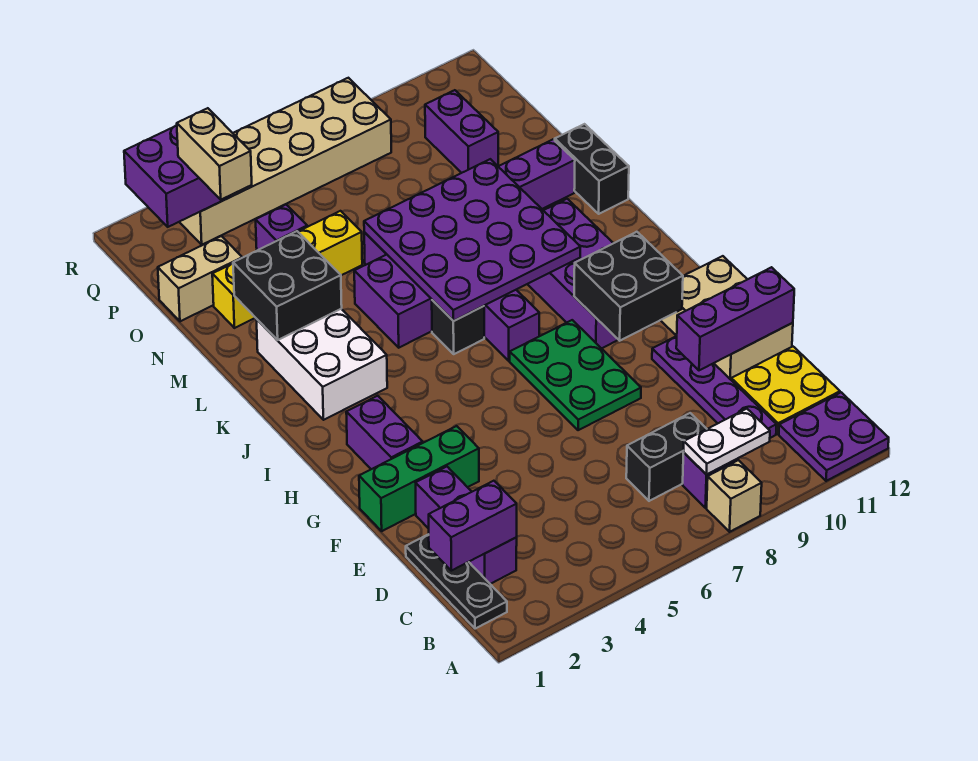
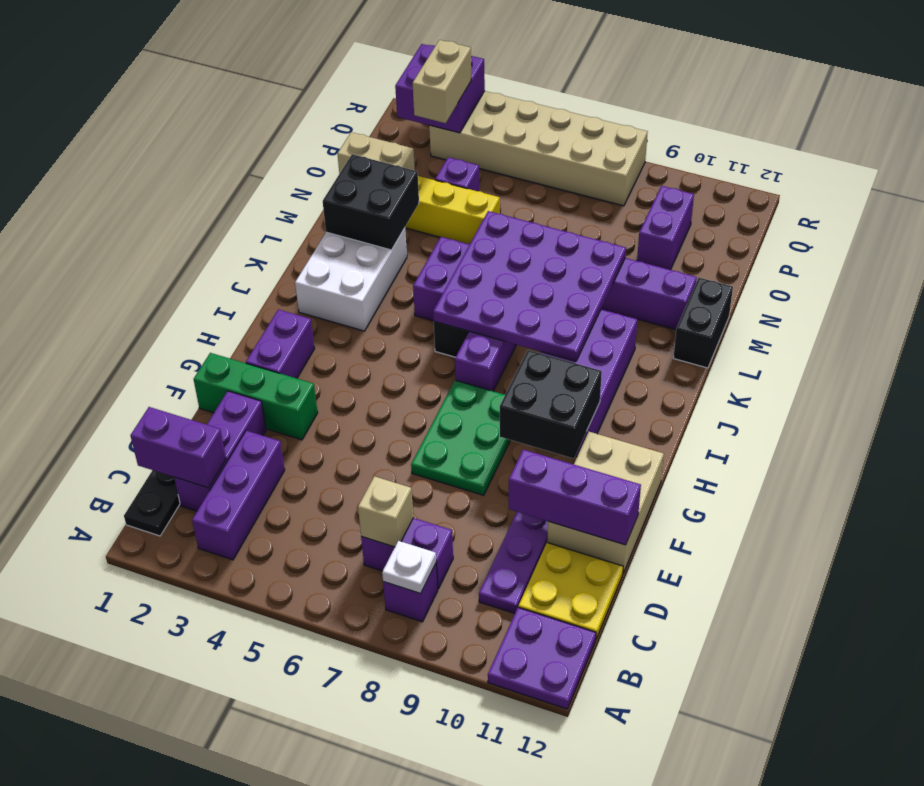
tan 1x1 brick [707,460,762,532] -> tan 1x1 brick moved to [358,476,413,547]
none -> purple 1x3 brick [192,431,285,560]
white 1x2 plate [684,409,770,475] -> white 1x1 plate [382,541,436,593]
black 1x2 brick [626,413,706,501] -> purple 1x2 brick [361,518,453,589]

